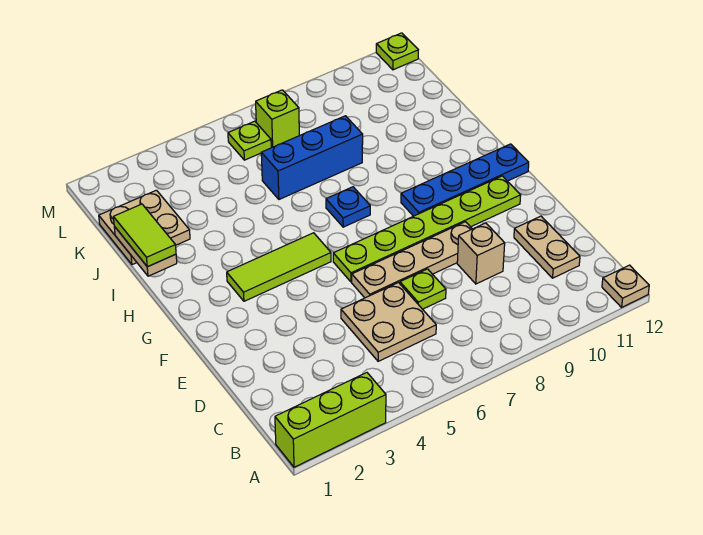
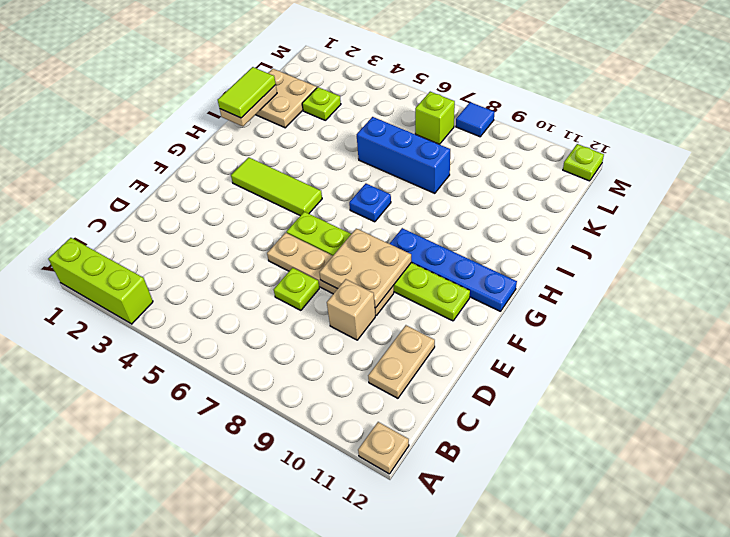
tan 2x2 plate [341,283,436,361] -> tan 2x2 plate moved to [319,228,411,308]
lime 1x1 plate [228,121,271,160] -> lime 1x1 plate moved to [302,87,341,120]
none -> blue 1x1 tile [456,102,495,137]

